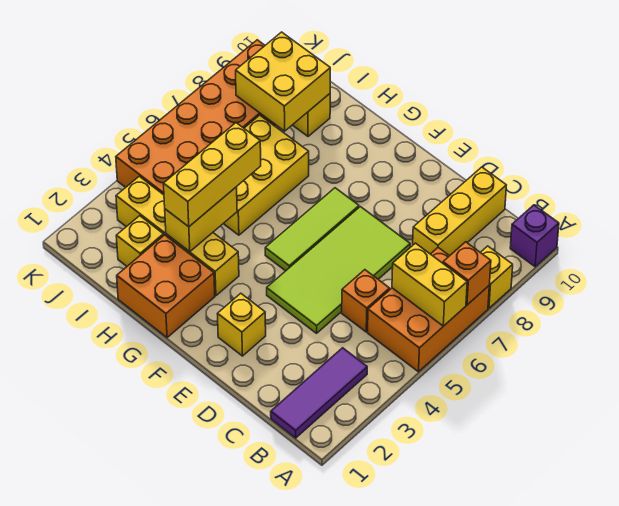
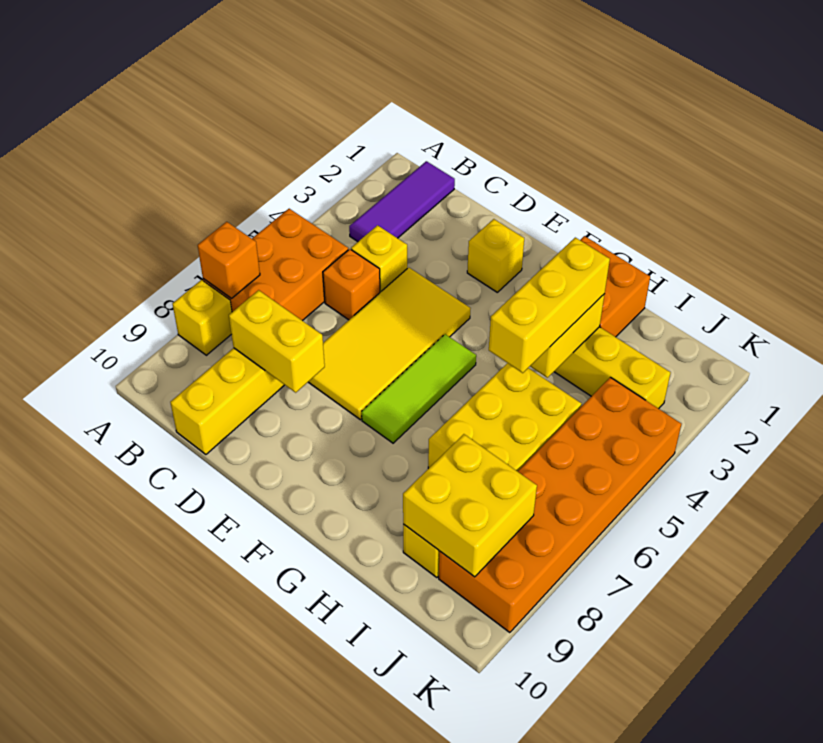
yellow 1x2 brick [392,243,467,326] -> yellow 1x2 brick moved to [229,290,325,393]
purple 1x1 brick [510,205,559,267] -> none
lime 2x4 tile [267,207,410,333] -> yellow 2x4 tile [308,268,471,420]
yellow 1x1 brick [116,216,164,266] -> yellow 1x1 brick moved to [351,225,407,292]

